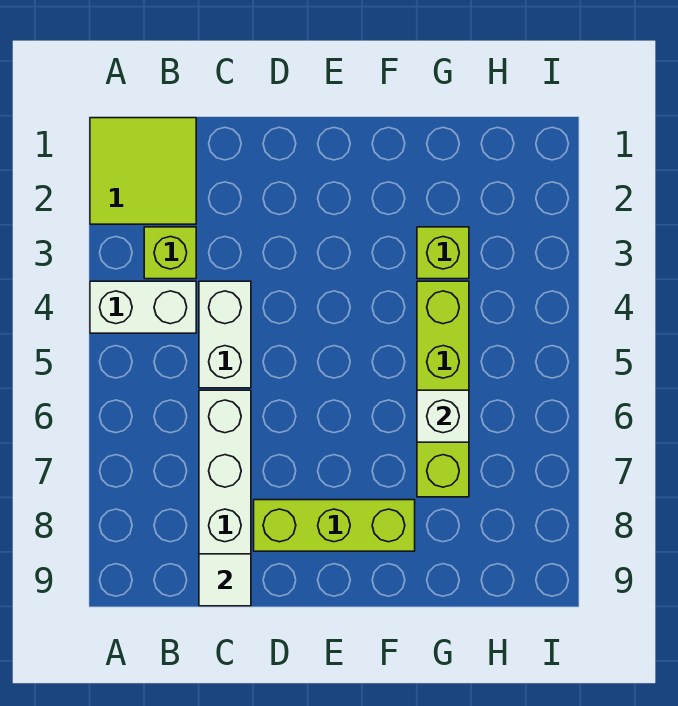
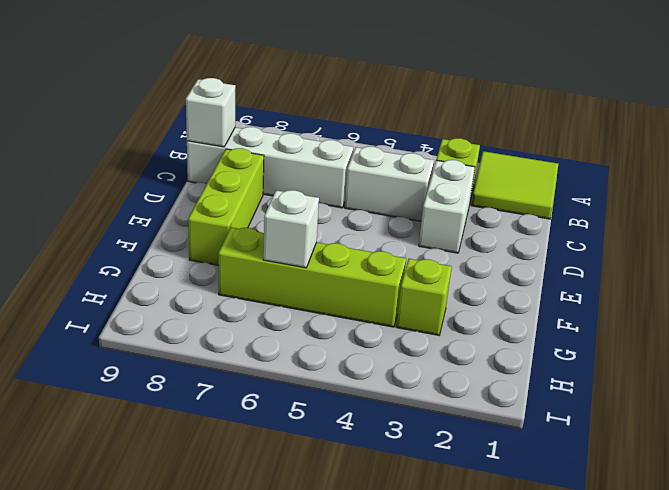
white 1x2 brick [90,281,196,333] -> white 1x2 brick moved to [419,160,475,253]
white 1x1 tile [199,554,251,606] -> white 1x1 brick [186,78,236,147]

